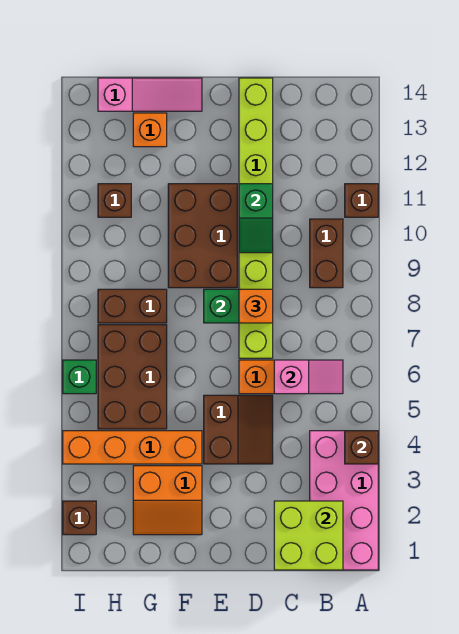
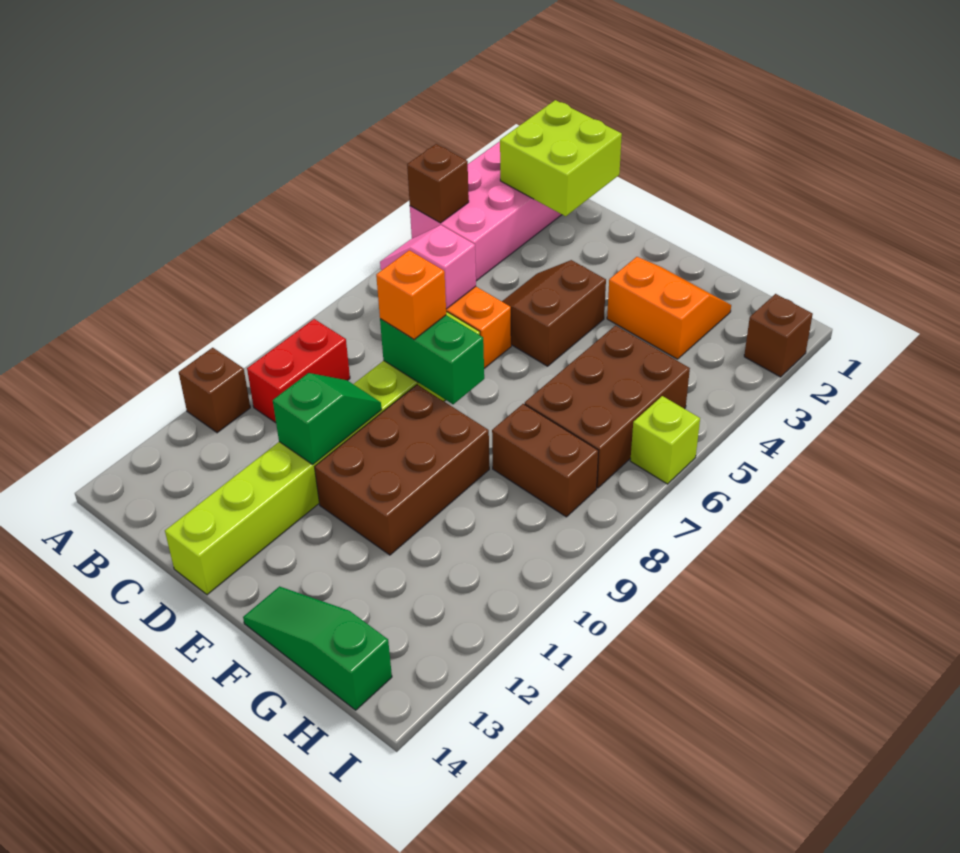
brown 1x2 brick [310,219,343,288] -> red 1x2 brick [247,319,350,423]
orange 1x4 brick [63,431,202,464] -> none
pink 1x3 slope [98,78,202,111] -> green 1x3 slope [243,586,392,710]
orange 1x1 brick [133,113,167,147] -> none
brown 1x1 brick [98,184,131,217] -> none
green 1x1 brick [63,360,96,394] -> lime 1x1 brick [630,396,700,484]

